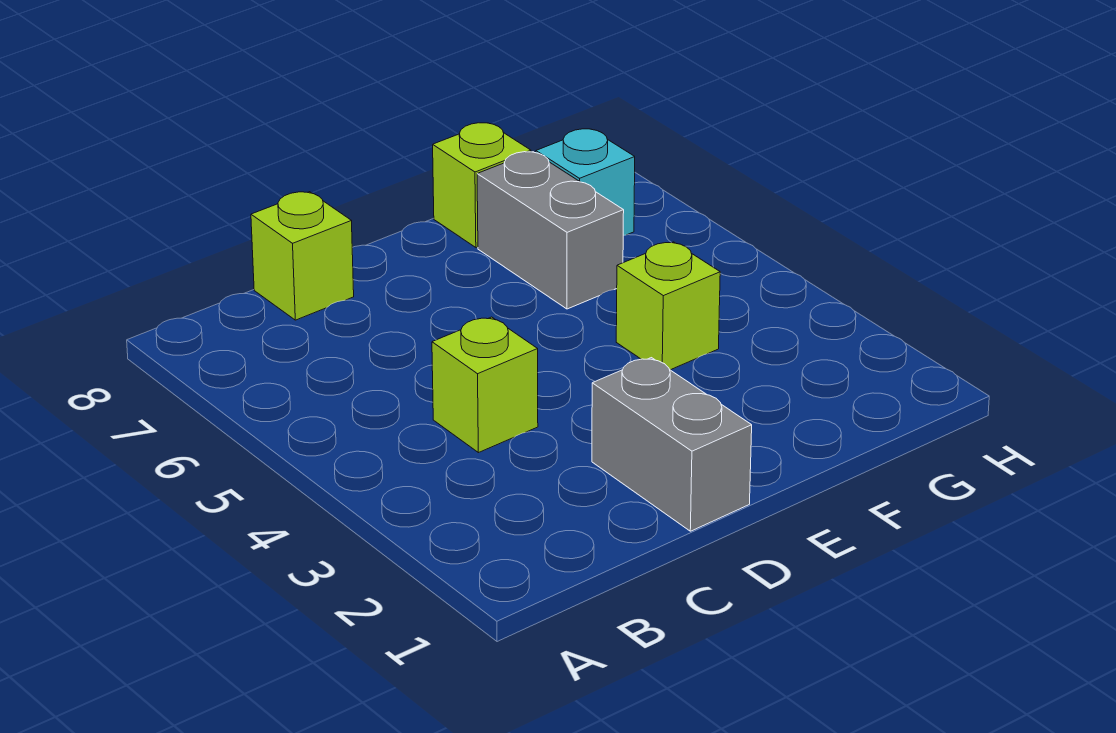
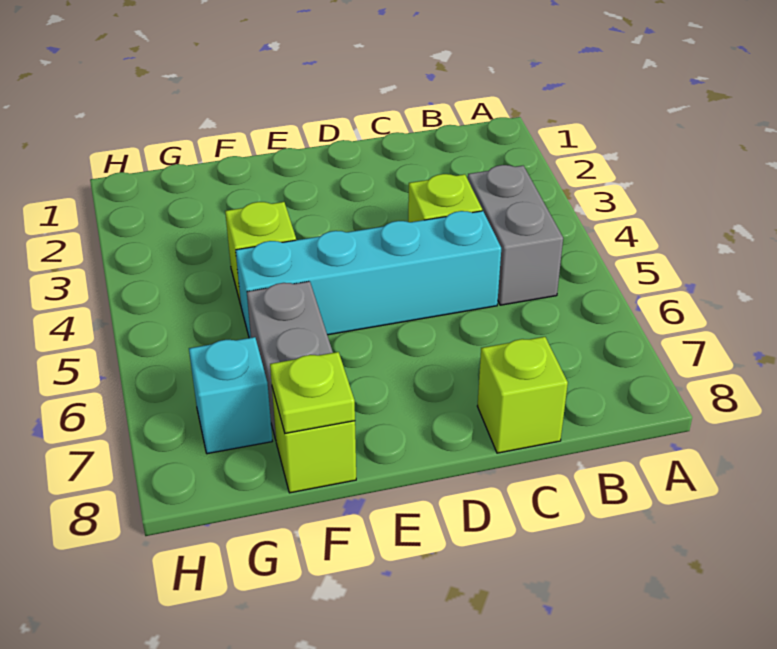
none -> cyan 1x4 brick [236,211,501,338]
grey 1x2 brick [592,358,752,531] -> grey 1x2 brick moved to [468,165,563,305]
none -> lime 1x1 plate [270,352,355,433]

